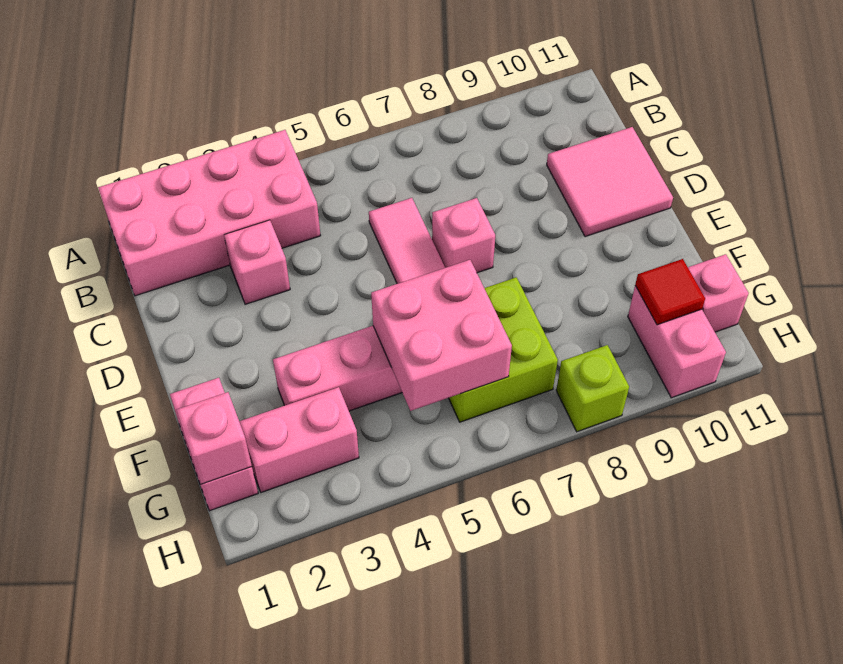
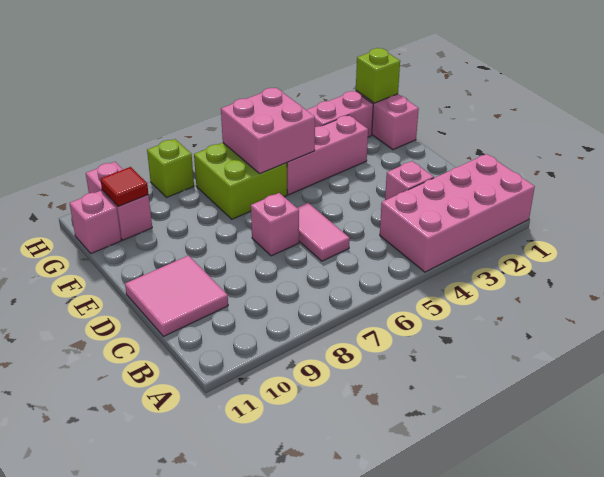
pink 1x1 brick [176,392,252,484] -> lime 1x1 brick [356,48,400,103]

